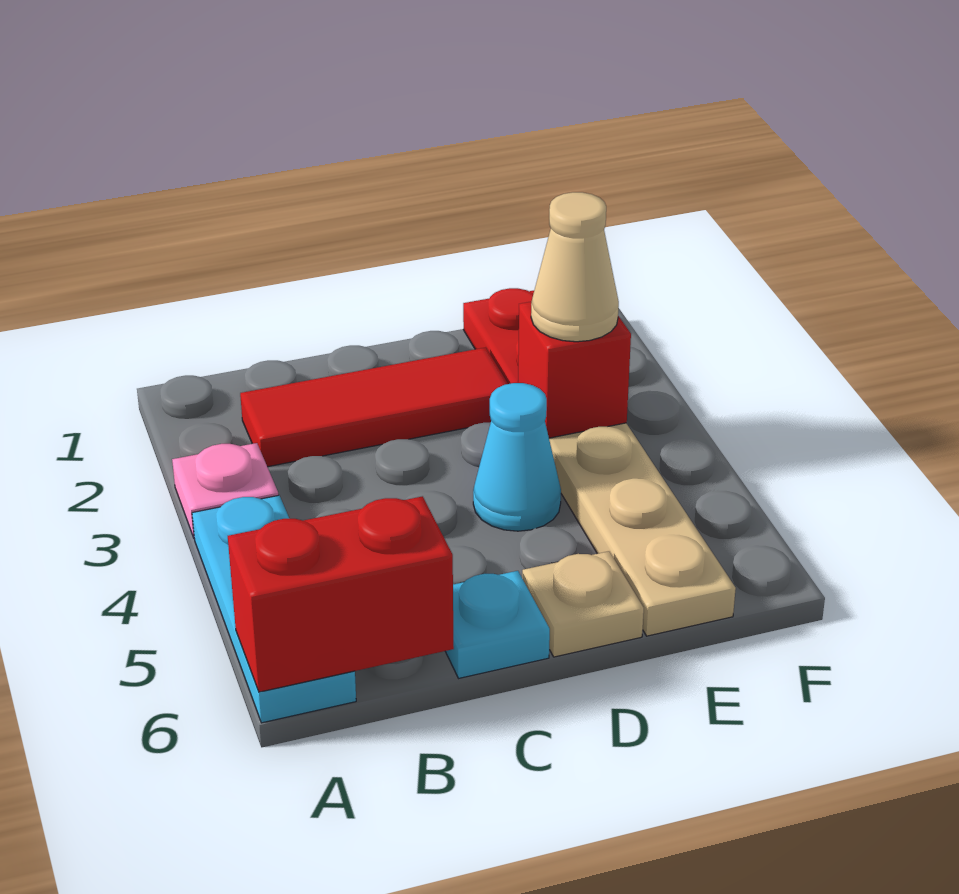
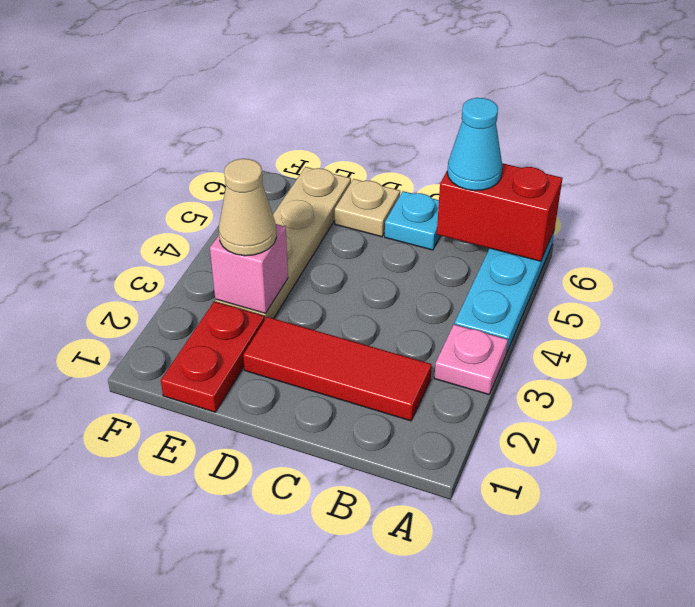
cyan 1x1 cone [473,383,561,531] -> cyan 1x1 cone moved to [447,98,502,191]
red 1x1 brick [518,302,631,438] -> pink 1x1 brick [210,224,288,313]

